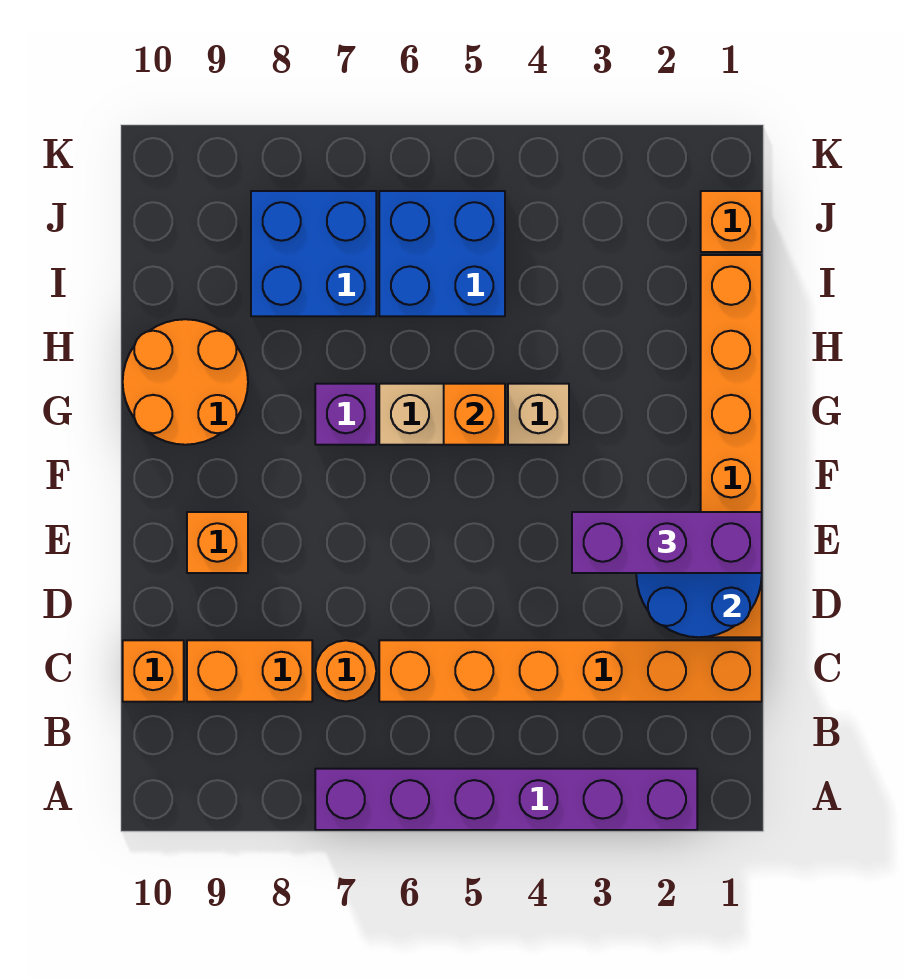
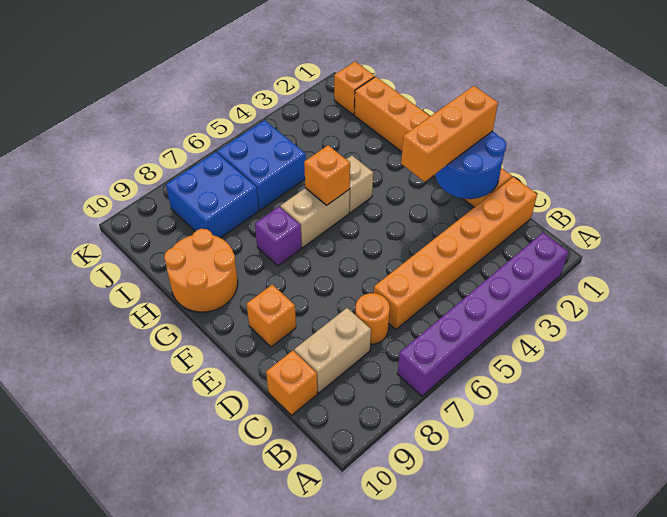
orange 1x2 brick [187,640,312,702] -> tan 1x2 brick [294,308,371,393]
purple 1x3 brick [572,512,762,573] -> orange 1x3 brick [401,86,498,182]

